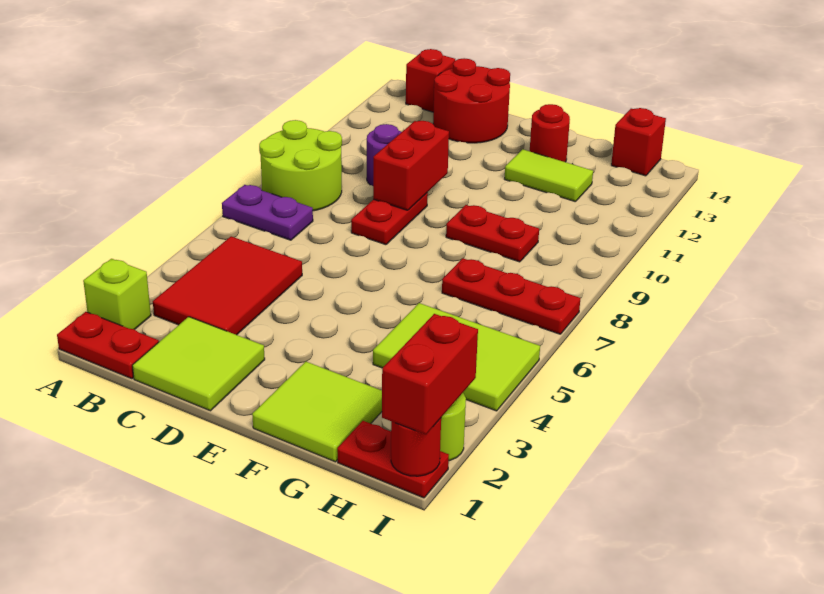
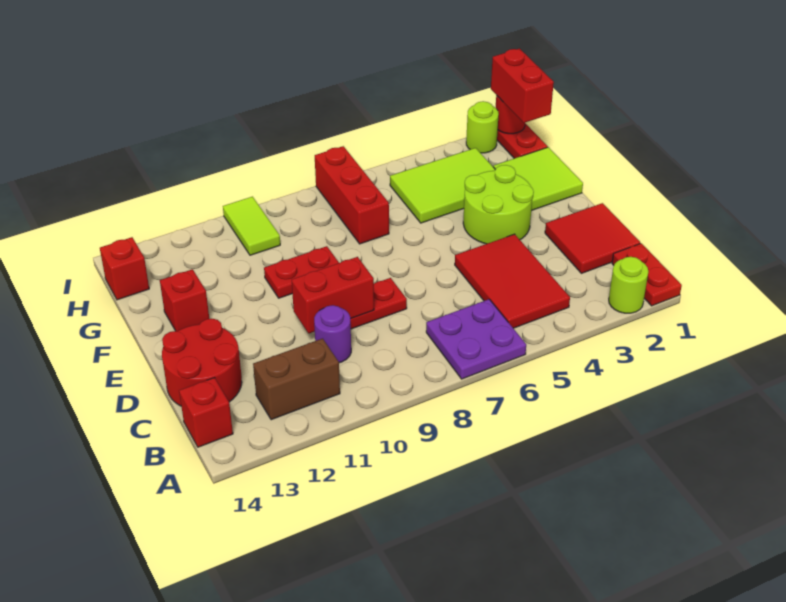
lime 1x1 brick [83,259,151,329] -> lime 1x1 round brick [609,257,648,313]
purple 1x2 plate [222,185,313,240] -> purple 2x2 plate [426,299,526,379]
lime 2x2 round brick [259,120,342,211] -> lime 2x2 round brick moved to [463,165,534,244]
red 2x3 tile [153,236,302,335] -> red 2x3 tile turned to [455,234,570,328]
none -> brown 1x2 brick [253,338,340,420]
lime 2x2 tile [132,317,265,411] -> red 2x2 tile [545,203,640,273]
red 1x2 plate [446,205,539,262] -> red 1x2 plate turned to [264,246,339,298]
lime 1x2 tile [505,149,593,202] -> lime 1x2 tile moved to [223,197,280,255]
red 1x1 round brick [530,104,570,162] -> red 1x1 brick [160,269,209,331]
lime 2x3 tile [373,303,540,411] -> lime 2x3 tile turned to [390,148,495,223]
red 1x3 plate [442,258,581,334] -> red 1x3 brick [315,146,389,244]
red 1x2 brick [382,314,478,435] -> red 1x2 brick turned to [491,49,554,123]

